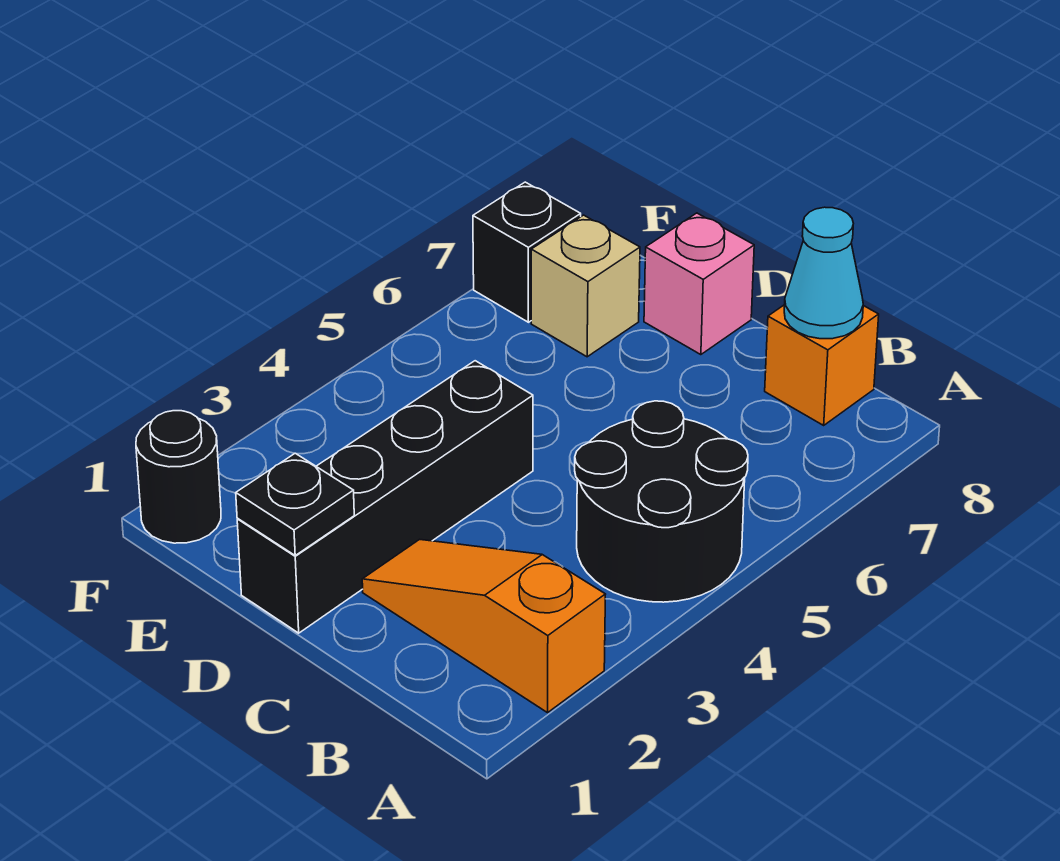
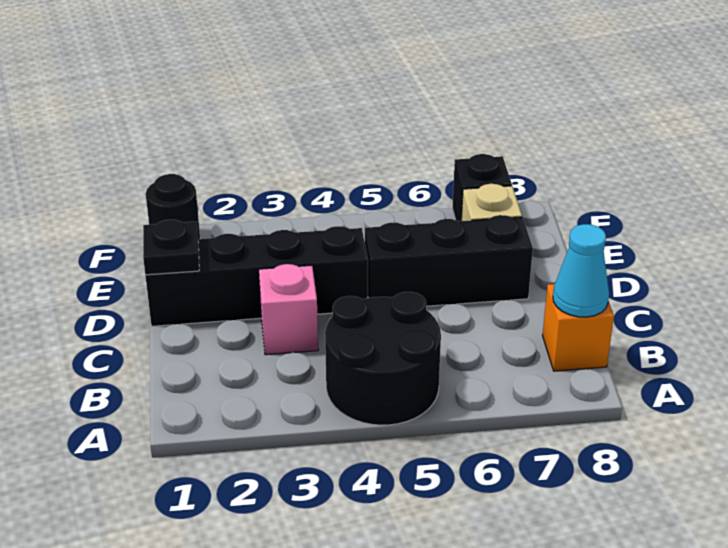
orange 1x3 slope [362,539,606,713] -> none
none -> black 1x3 brick [365,215,533,306]
pink 1x1 brick [644,213,754,355] -> pink 1x1 brick moved to [259,264,318,355]

